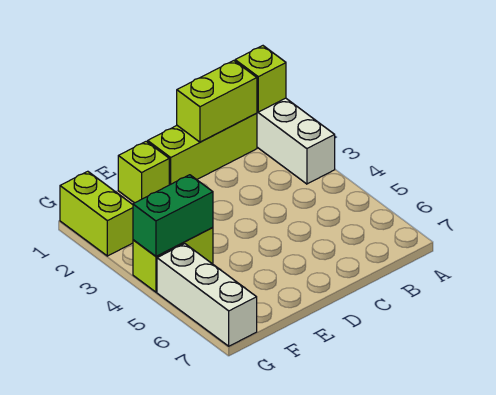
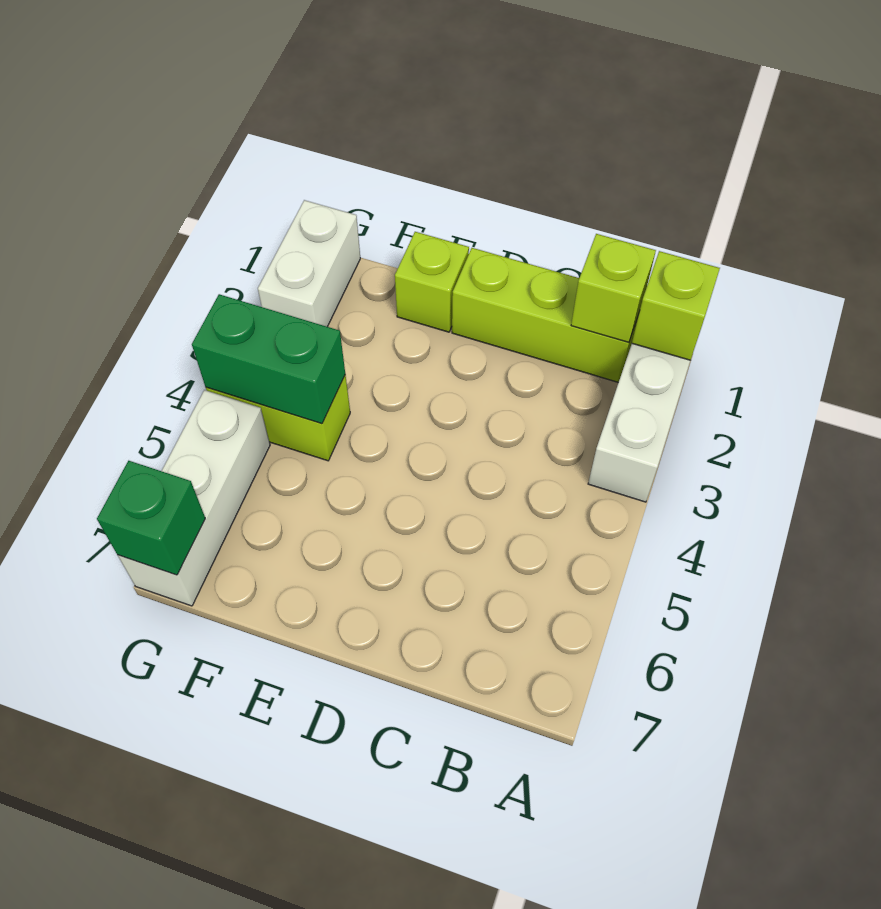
lime 1x2 brick [177,61,257,142] -> lime 1x1 brick [571,234,656,343]
lime 1x2 brick [60,171,133,256] -> white 1x2 brick [258,200,360,327]
none -> green 1x1 brick [97,461,205,575]

